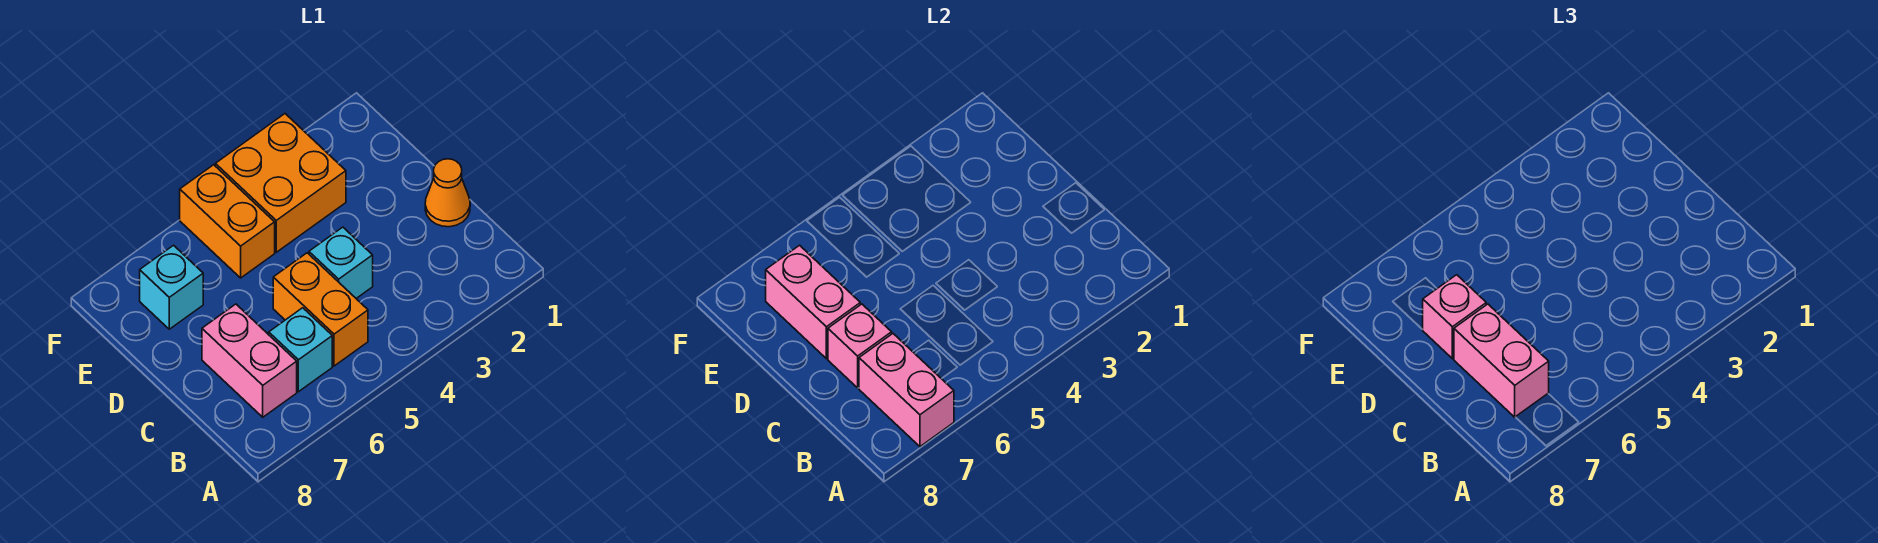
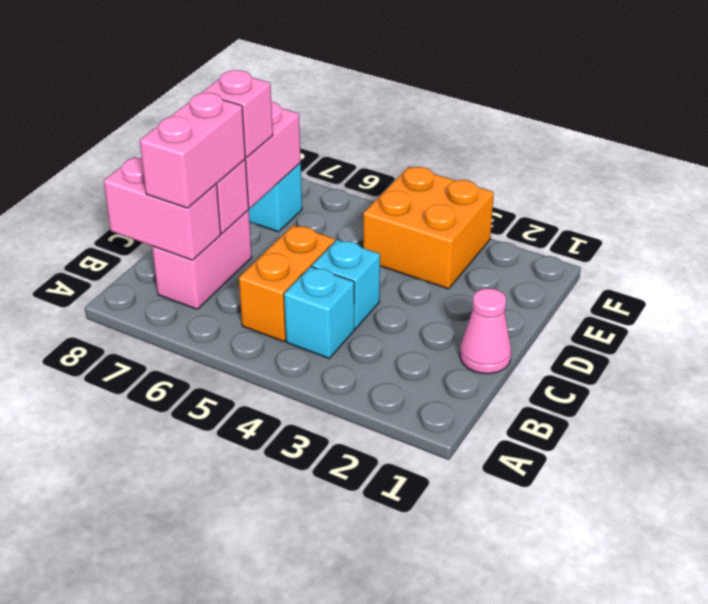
pink 1x2 brick [859,334,954,446] -> pink 1x2 brick turned to [104,157,221,260]
cyan 1x1 brick [269,308,332,392] -> cyan 1x1 brick moved to [284,266,354,358]
orange 1x1 cone [425,159,470,227] -> pink 1x1 cone [460,288,511,374]
orange 1x2 brick [180,165,275,278] -> none

